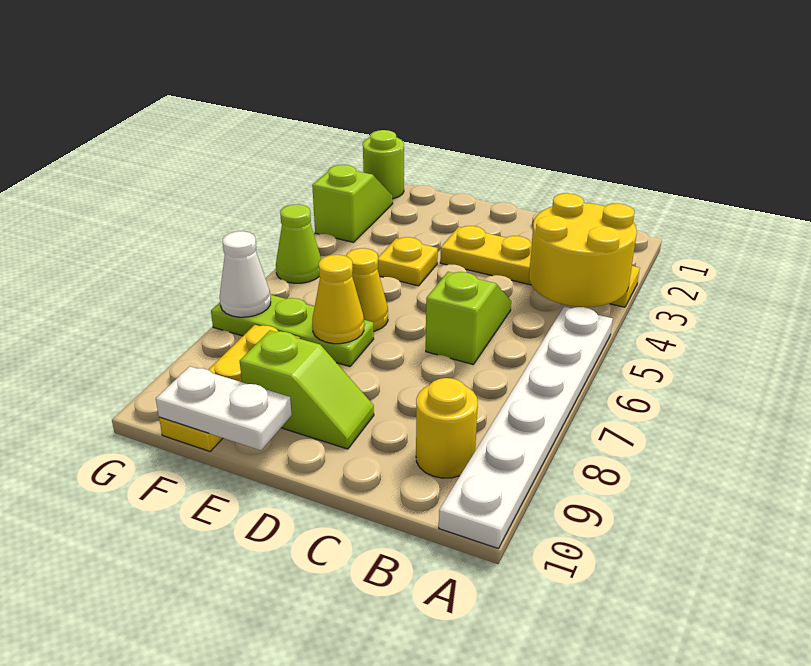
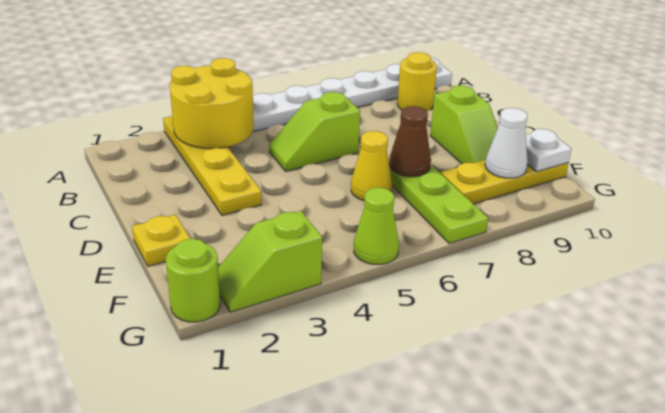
lime 1x2 slope [240,330,374,449] -> lime 1x2 slope turned to [430,85,498,164]
yellow 1x1 plate [378,237,438,286] -> yellow 1x1 plate moved to [132,215,190,266]
yellow 1x1 cone [312,255,364,344] -> brown 1x1 cone [389,106,431,177]
white 1x2 plate [156,366,292,450] -> white 1x1 plate [526,129,572,172]
white 1x1 cone [220,231,271,317] -> white 1x1 cone moved to [485,108,528,178]

